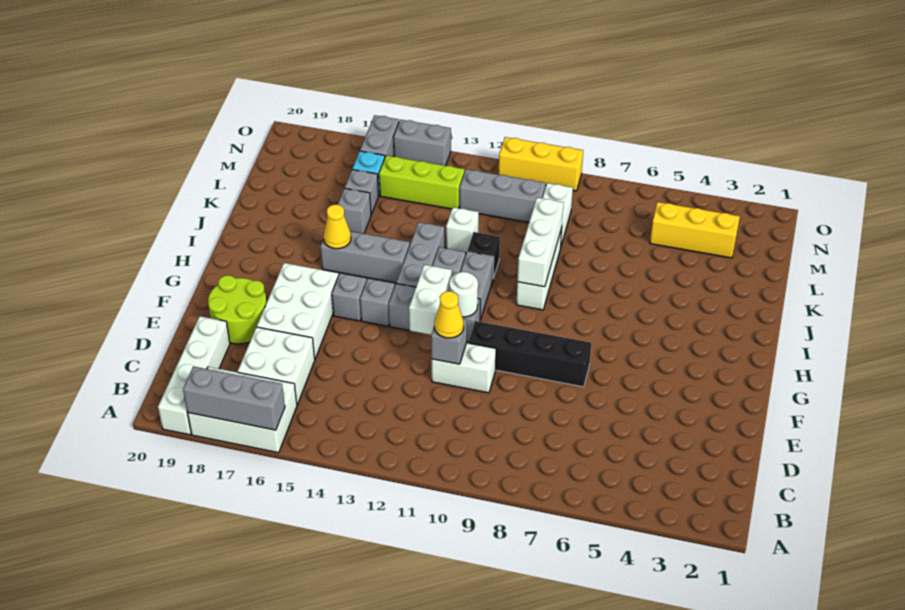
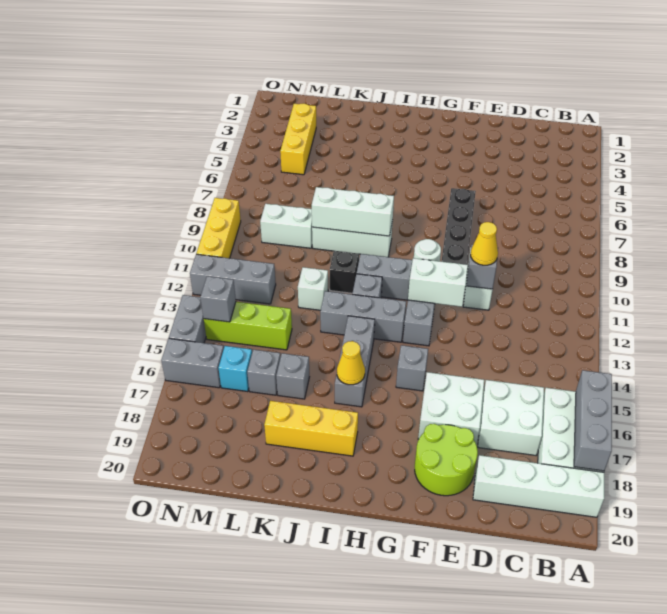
white 2x3 brick [257,263,338,359] -> white 2x2 brick [418,372,484,445]
grey 1x1 brick [360,278,395,326] -> grey 1x1 brick moved to [200,276,236,322]
none -> yellow 1x3 brick [264,401,358,456]
grey 1x3 brick [459,169,546,222] -> grey 1x3 brick turned to [190,254,276,304]
lime 1x3 brick [379,156,465,209] -> lime 1x3 brick turned to [204,302,292,350]

